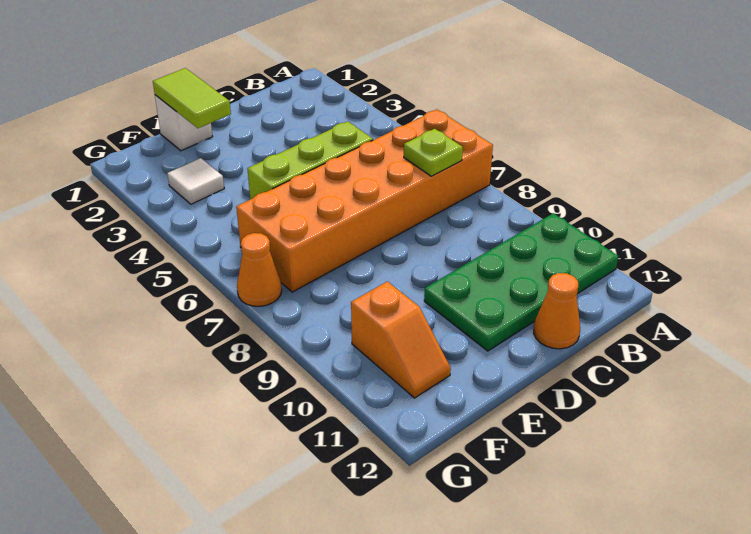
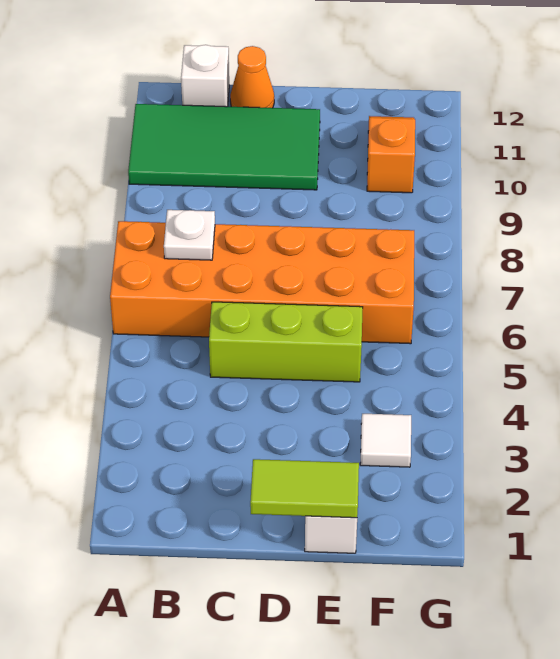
green 2x4 plate [424,213,618,351] -> green 2x4 tile [128,104,320,190]
lime 1x1 plate [404,129,463,176] -> white 1x1 plate [164,210,215,260]
none -> white 1x1 brick [181,45,229,107]
lime 1x2 tile [153,68,231,128] -> lime 1x2 tile turned to [250,459,359,518]
orange 1x1 cone [237,233,282,306] -> none

